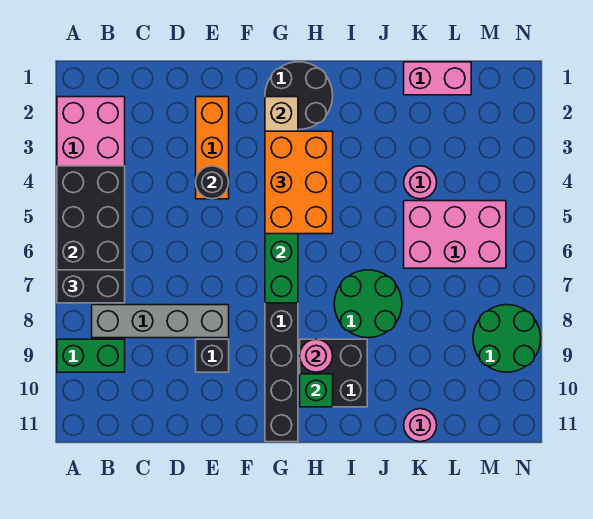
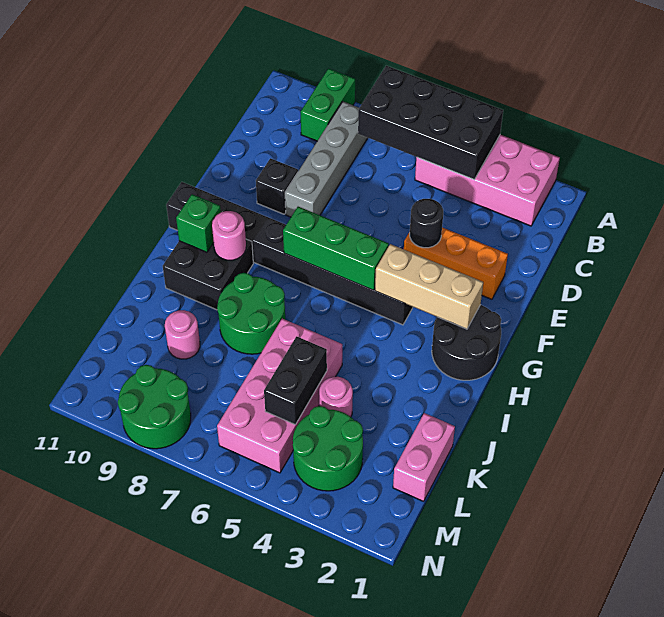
black 1x2 brick [57,270,125,303] -> black 1x2 brick moved to [264,336,327,425]
orange 2x3 brick [265,131,333,234] -> none
pink 2x3 brick [404,201,506,268] -> pink 2x4 brick [217,319,342,473]
pink 1x1 round brick [404,409,437,442] -> pink 1x1 round brick moved to [165,310,200,359]
none -> green 2x2 round brick [293,406,363,491]

